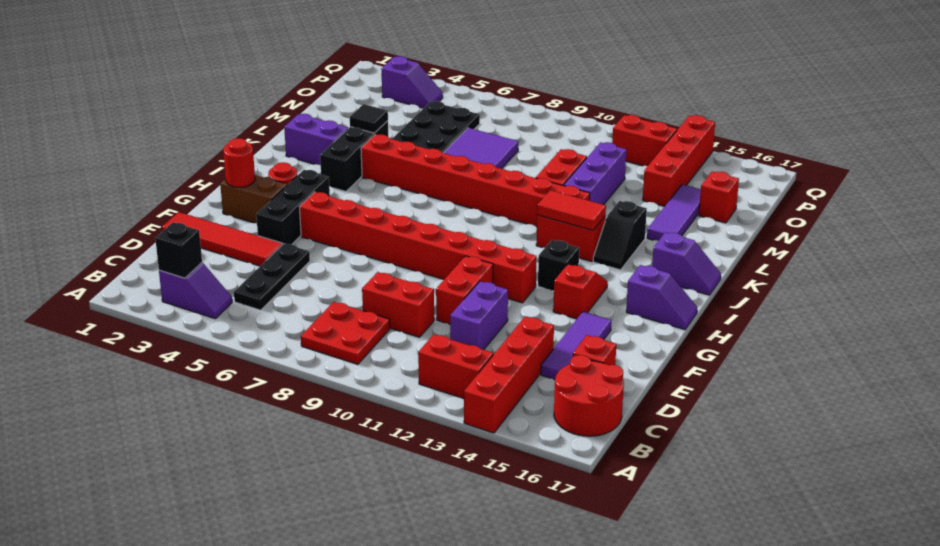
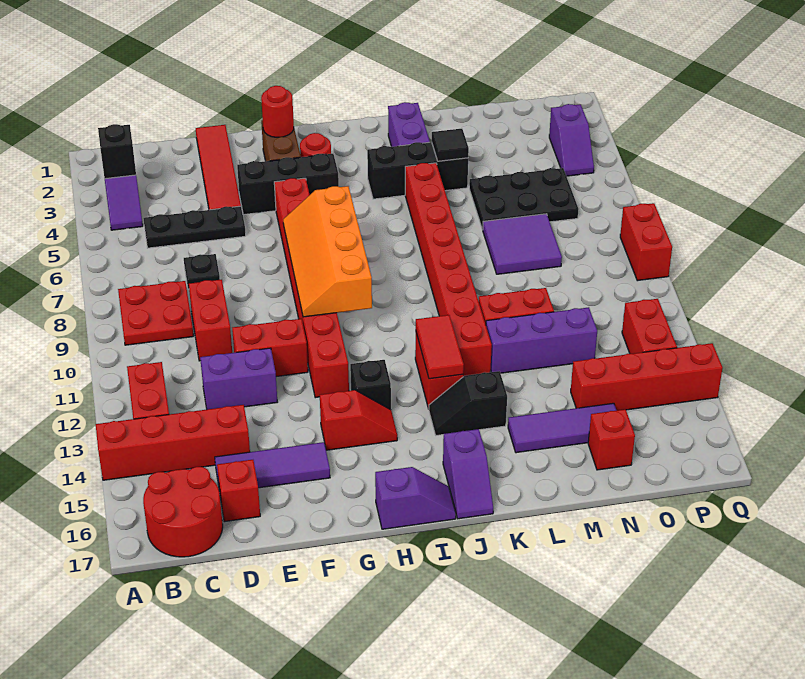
none -> black 1x1 plate [184,254,220,289]
none -> orange 2x4 slope [283,186,372,317]
purple 1x2 slope [626,265,697,330] -> purple 1x2 slope turned to [375,467,456,529]
none -> red 1x2 brick [620,203,672,281]

